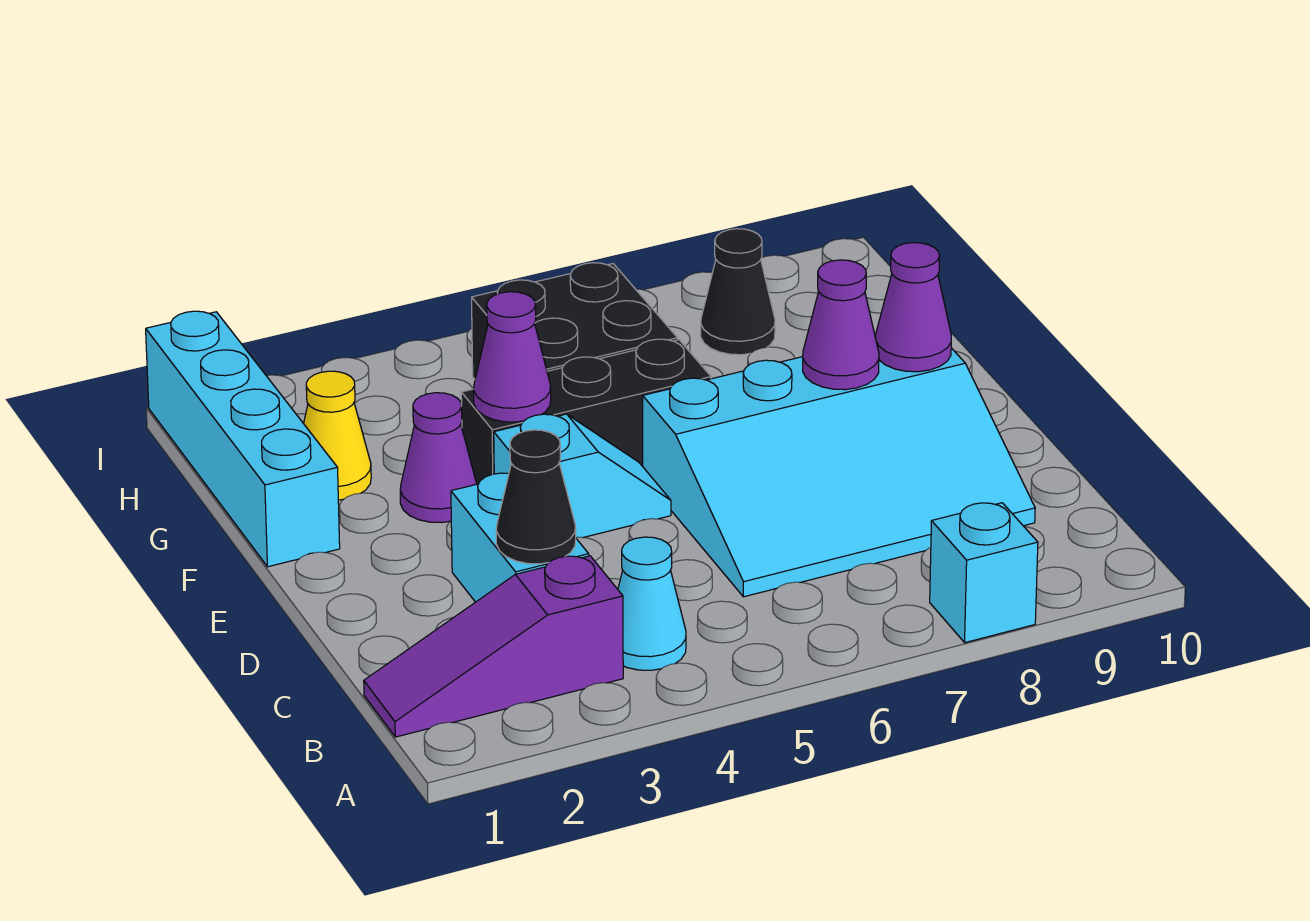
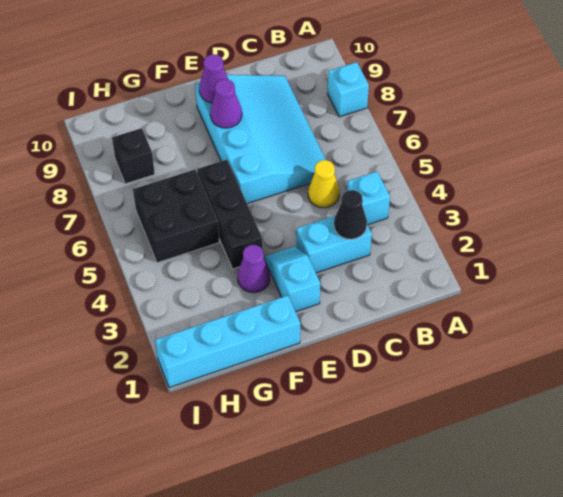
purple 1x3 slope [364,556,623,737] -> none
cyan 1x1 cone [618,537,686,670] -> cyan 1x1 brick [347,172,390,225]
cyan 1x2 slope [494,414,671,538] -> cyan 1x2 slope moved to [265,246,320,312]
purple 1x1 cone [474,292,551,422] -> none
yellow 1x1 cone [304,371,371,500] -> yellow 1x1 cone moved to [308,160,340,208]
black 1x1 cone [701,229,775,355] -> black 1x1 brick [112,128,155,184]

